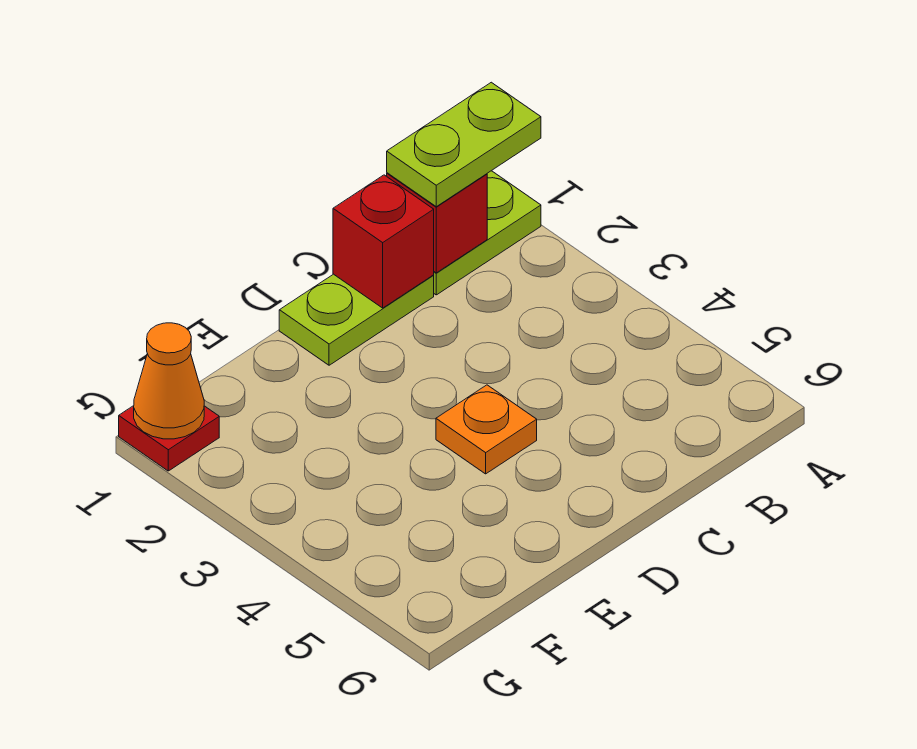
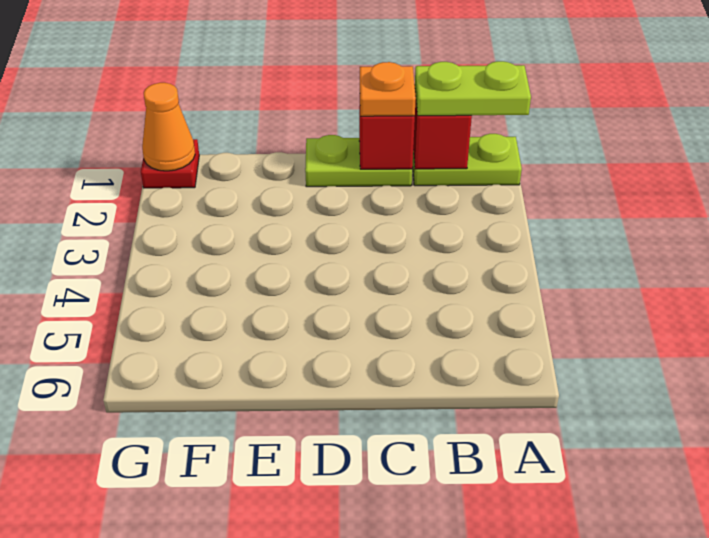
orange 1x1 plate [436,385,537,474] -> orange 1x1 plate moved to [360,62,416,116]

